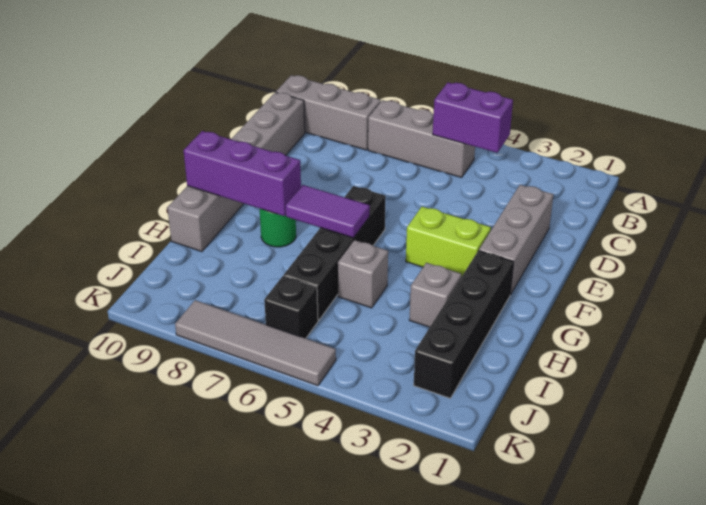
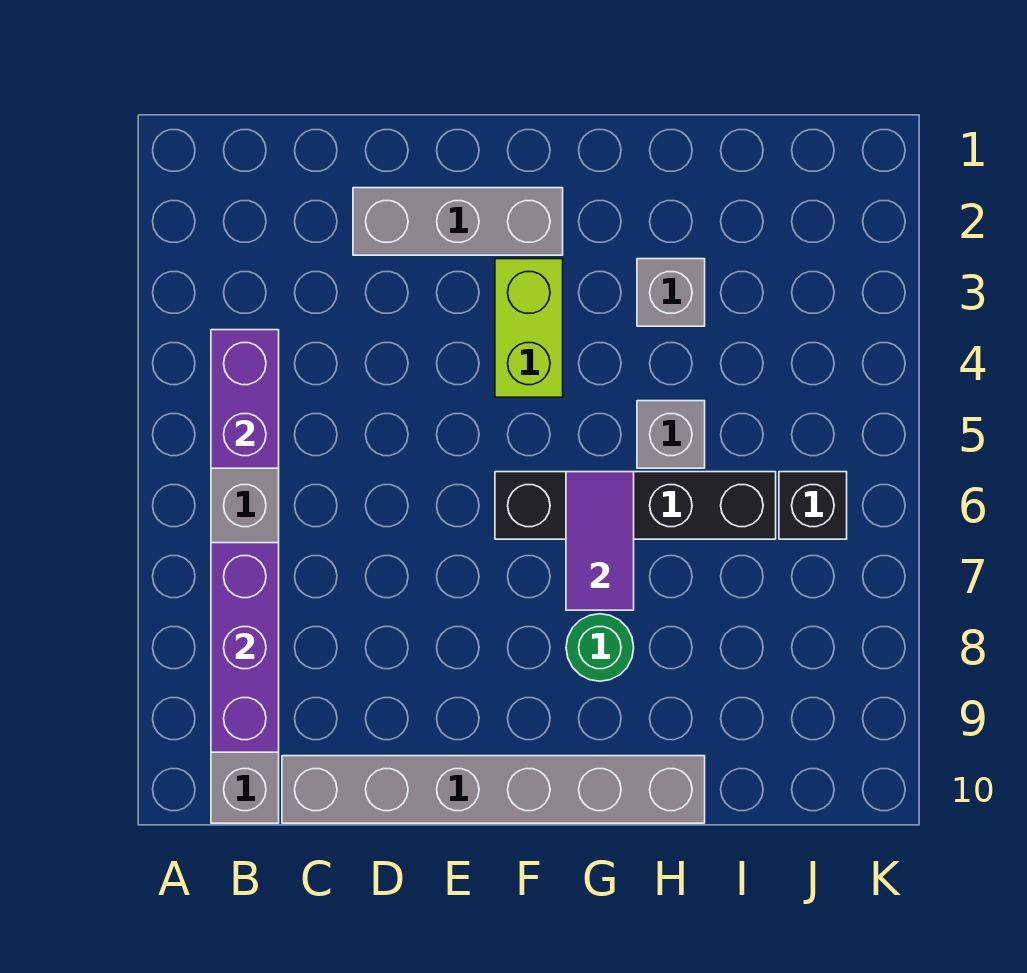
black 1x4 brick [414,251,514,398] -> none
purple 1x3 brick [184,131,301,216] -> purple 1x3 brick moved to [211,543,279,752]
grey 1x4 tile [175,300,336,386] -> none

